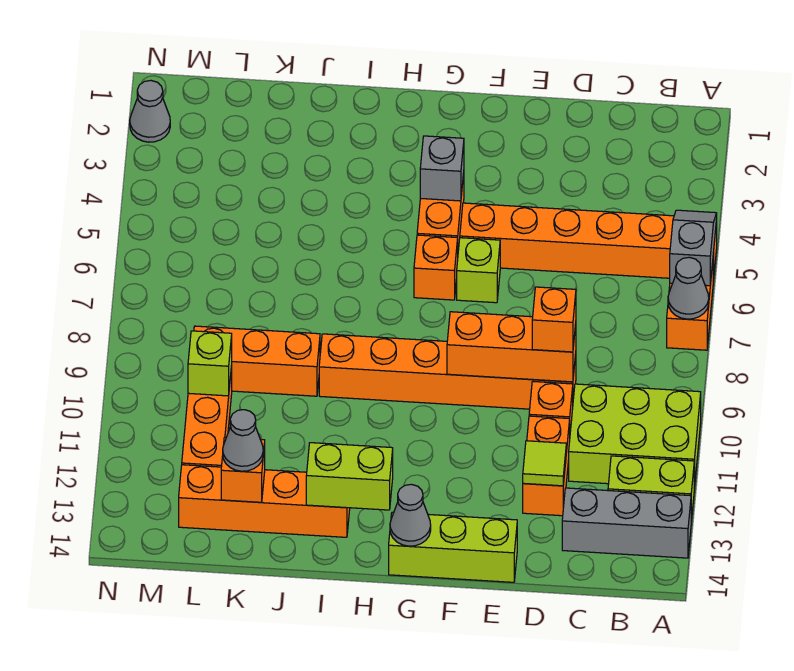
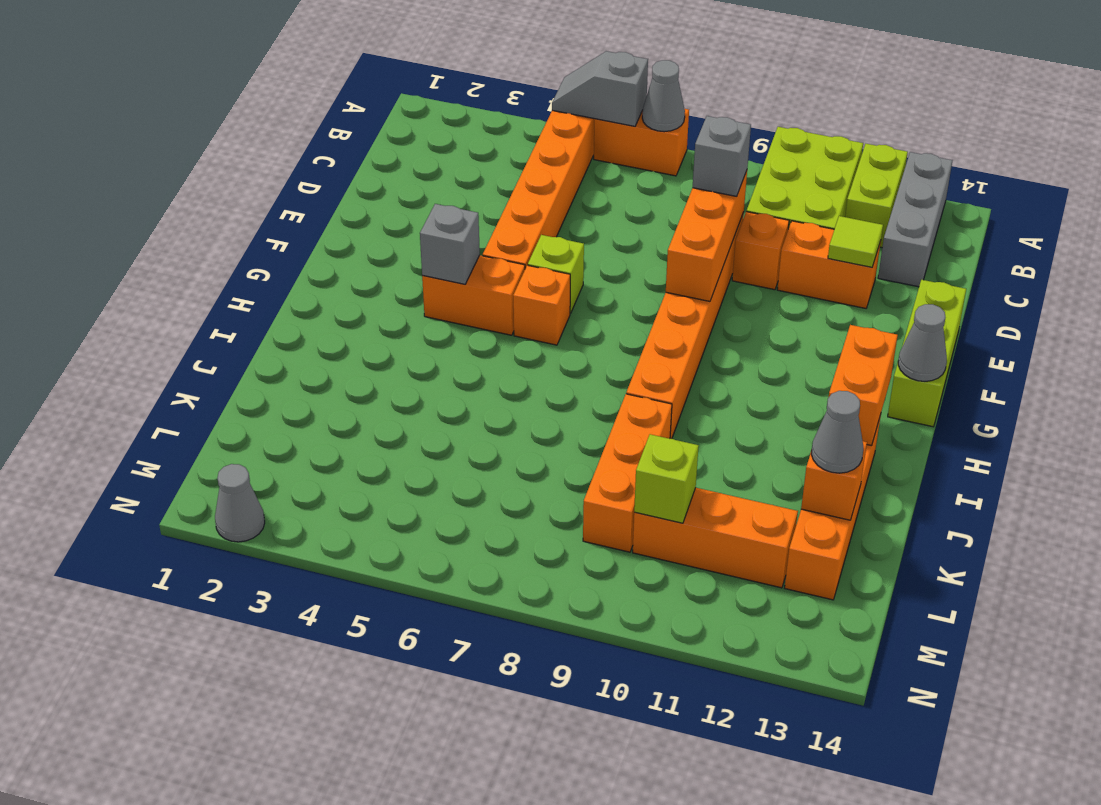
orange 1x1 brick [532,287,576,352] -> grey 1x1 brick [693,116,751,196]
lime 1x2 brick [306,443,393,510] -> orange 1x2 brick [829,325,898,446]

